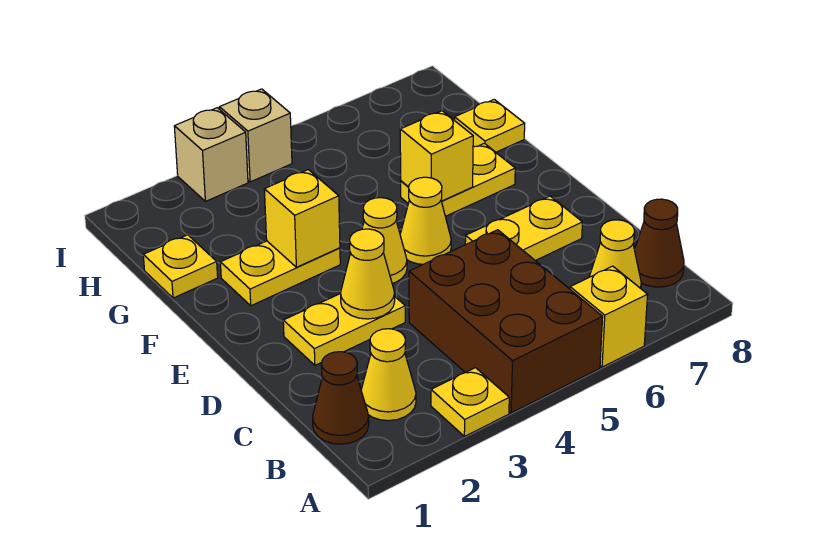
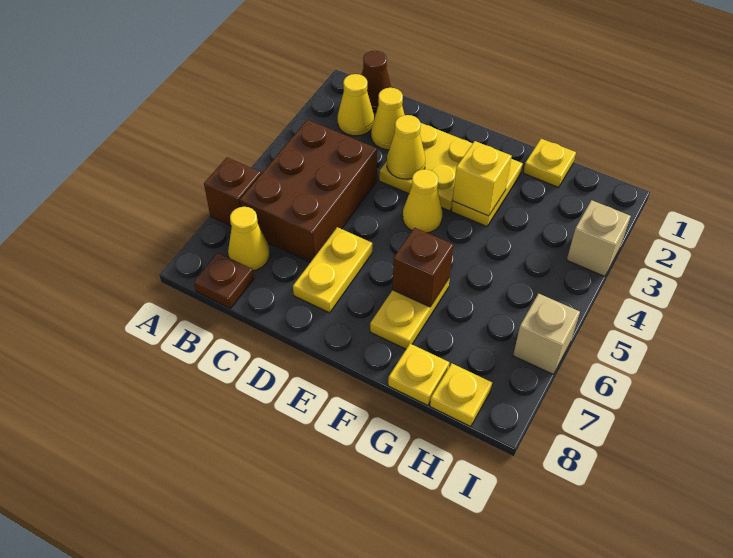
yellow 1x1 plate [431,368,509,436] -> yellow 1x1 plate moved to [430,364,492,427]
brown 2x3 brick [409,230,603,413] -> brown 2x3 brick turned to [240,120,377,262]
yellow 1x1 brick [570,266,648,367] -> brown 1x1 brick [204,157,261,226]
brown 1x1 cone [634,199,684,287] -> brown 1x1 plate [194,253,254,308]
yellow 1x2 plate [283,294,405,365] -> yellow 2x2 plate [379,123,473,211]
yellow 1x1 cone [400,177,451,264] -> yellow 1x1 cone moved to [371,88,404,150]
yellow 1x1 brick [400,111,473,201] -> brown 1x1 brick [392,228,453,307]
tan 1x1 brick [220,89,292,182] -> tan 1x1 brick moved to [513,294,580,374]

